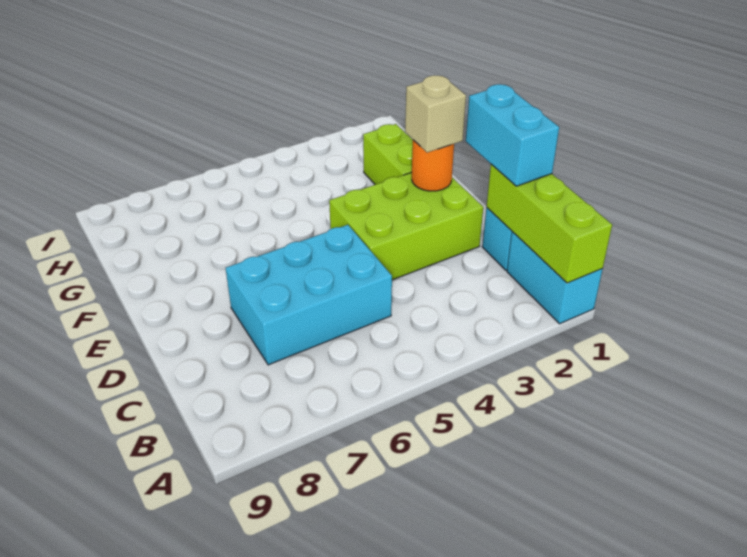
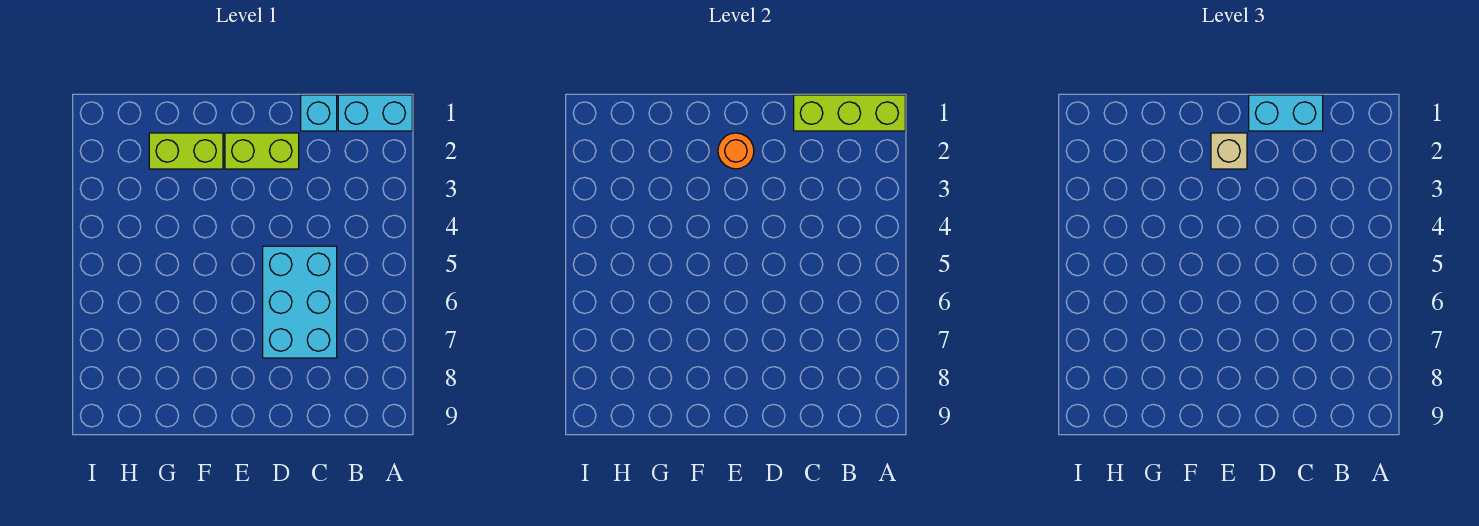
lime 2x3 brick [329,172,483,280] -> lime 1x2 brick [225,133,299,169]

